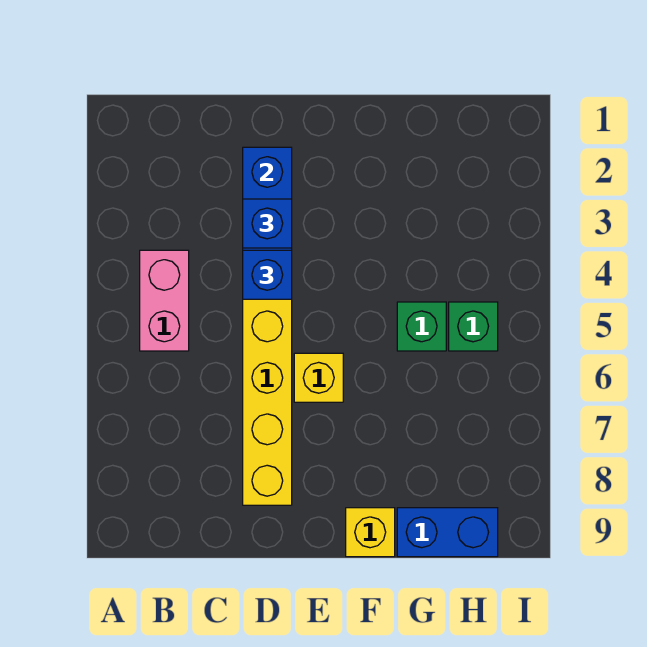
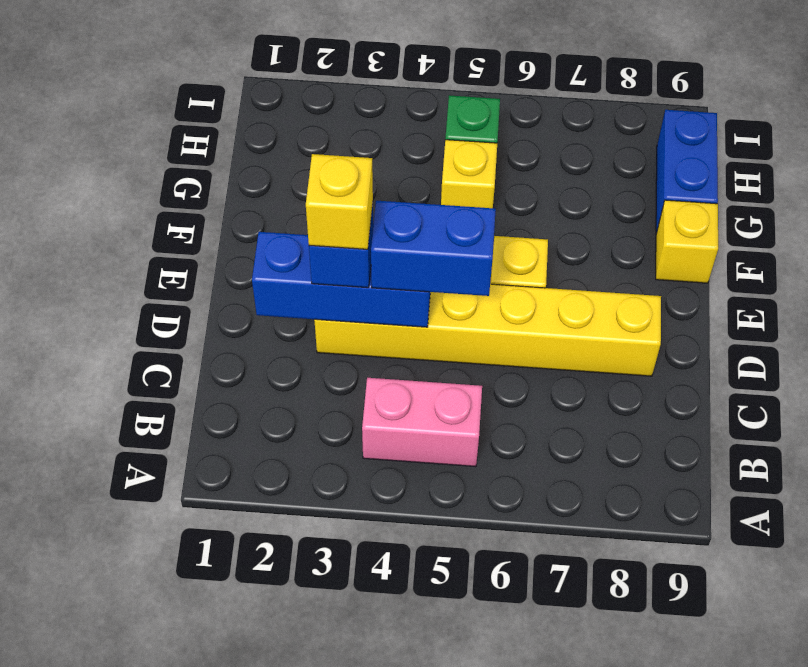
none -> yellow 1x1 brick [306,154,373,249]
blue 1x1 brick [243,250,292,299] -> blue 1x2 brick [371,201,496,296]
green 1x1 brick [397,302,446,351] -> yellow 1x1 brick [441,140,497,208]

